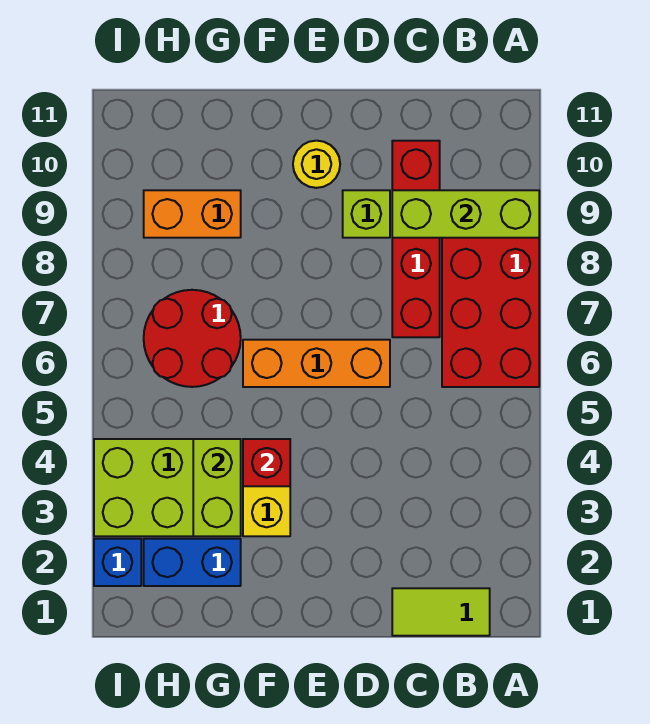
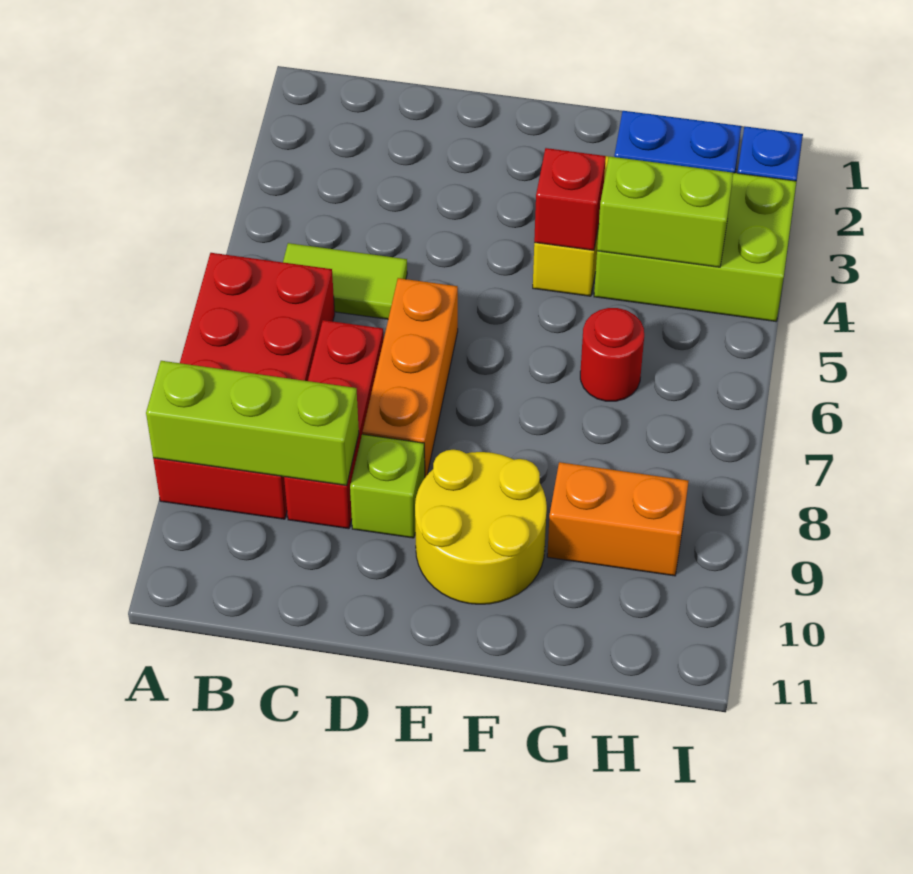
lime 1x2 tile [392,588,490,636] -> lime 1x2 tile moved to [283,243,407,319]
red 1x4 brick [392,141,440,337] -> red 1x3 brick [284,320,383,529]
orange 1x3 brick [243,340,390,387] -> orange 1x3 brick turned to [363,278,458,477]
yellow 1x1 round brick [293,141,340,188] -> yellow 2x2 round brick [415,450,547,604]
lime 1x2 brick [193,439,241,536] -> lime 1x2 brick turned to [597,156,733,267]
red 2x2 round brick [144,290,241,387] -> red 1x1 round brick [580,308,644,401]

